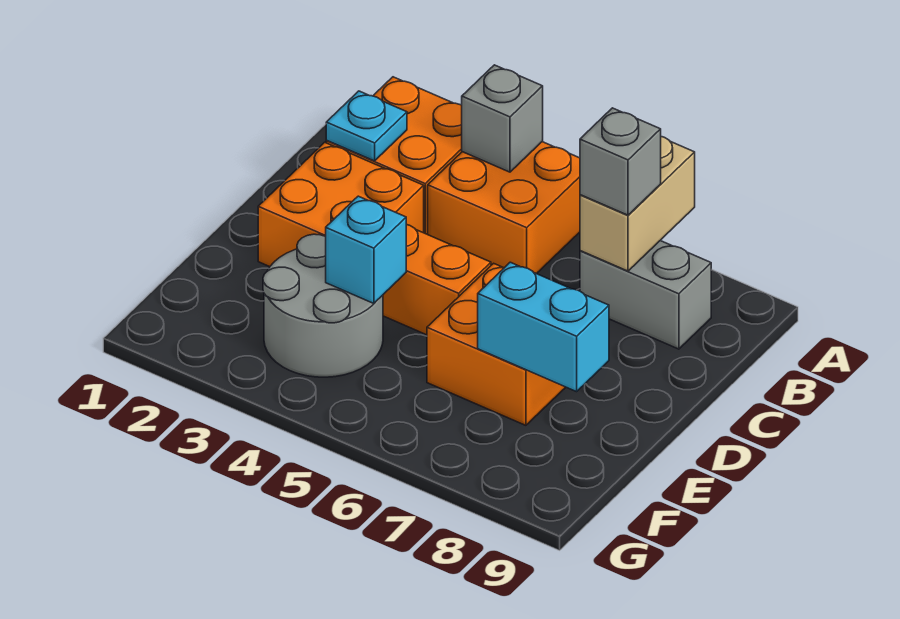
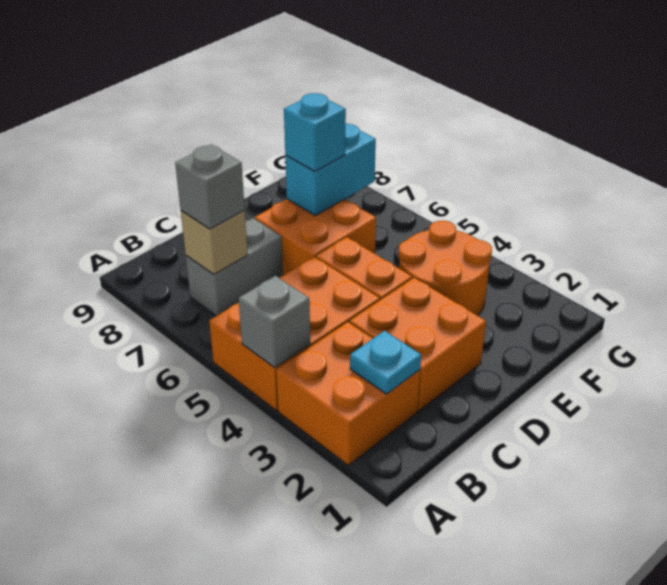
orange 2x2 brick [428,142,580,274] -> orange 2x3 brick [209,257,380,411]
tan 1x2 brick [580,137,695,271] -> tan 1x1 brick [181,211,248,274]
grey 1x2 brick [580,241,711,349] -> grey 1x2 brick turned to [186,218,283,316]
grey 2x2 round brick [263,234,383,377] -> orange 2x2 round brick [398,221,492,316]
cyan 1x1 brick [326,196,406,304] -> cyan 1x1 brick moved to [284,93,346,171]
cyan 1x2 brick [478,262,609,392] -> cyan 1x2 brick turned to [285,123,376,216]

